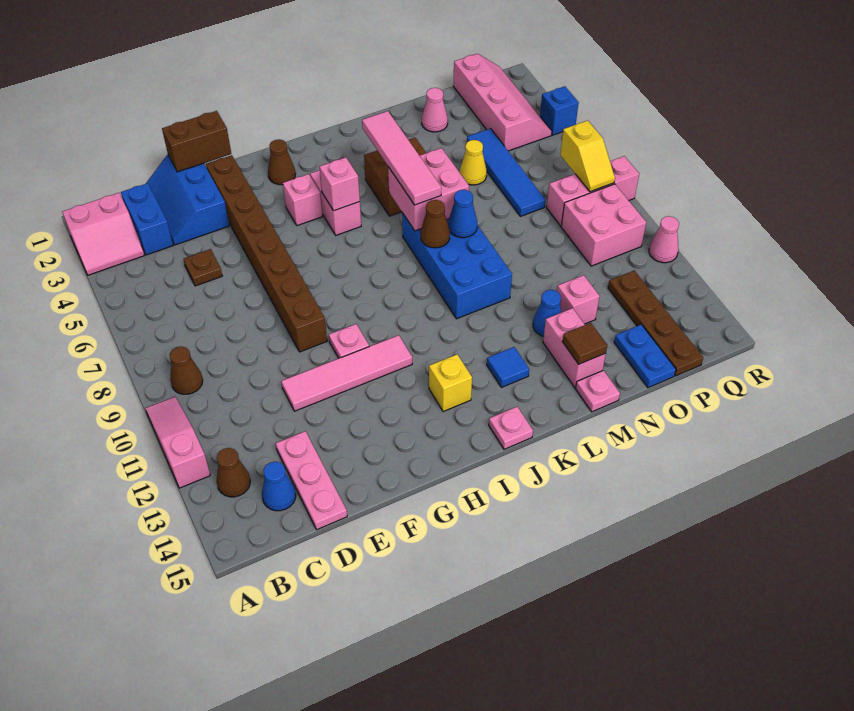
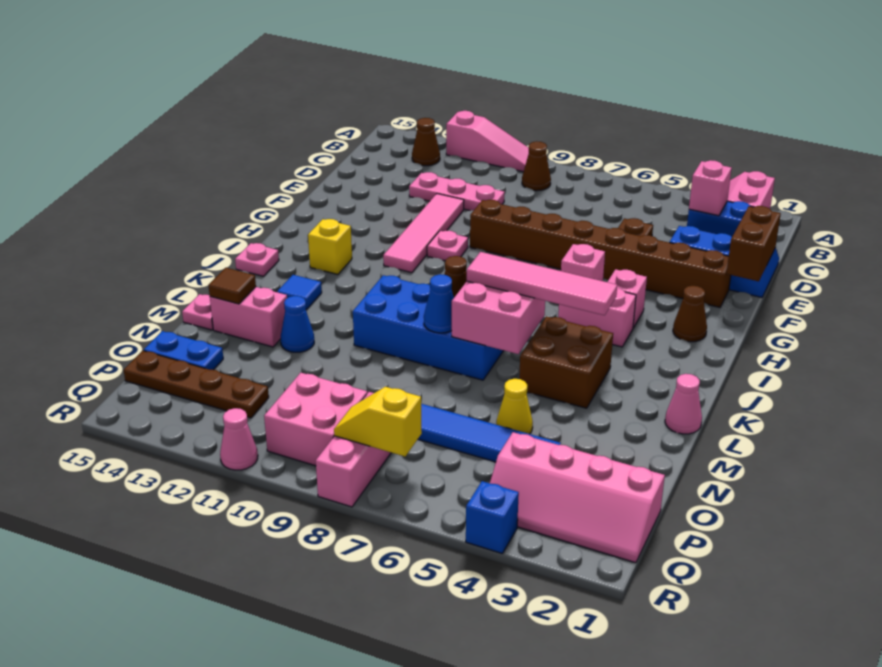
blue 1x1 cone [262,462,296,511] -> none
pink 1x3 plate [275,431,347,530] -> pink 1x3 plate moved to [409,172,505,211]
pink 1x1 cone [422,88,448,132] -> pink 1x1 cone moved to [665,374,702,434]
pink 1x1 brick [557,275,600,324] -> pink 1x1 brick moved to [689,160,732,216]

